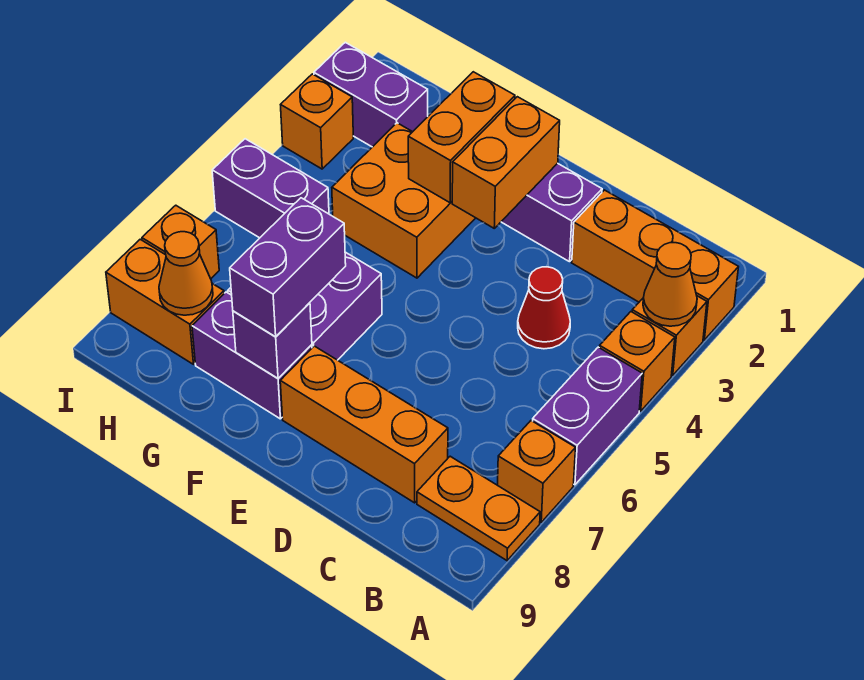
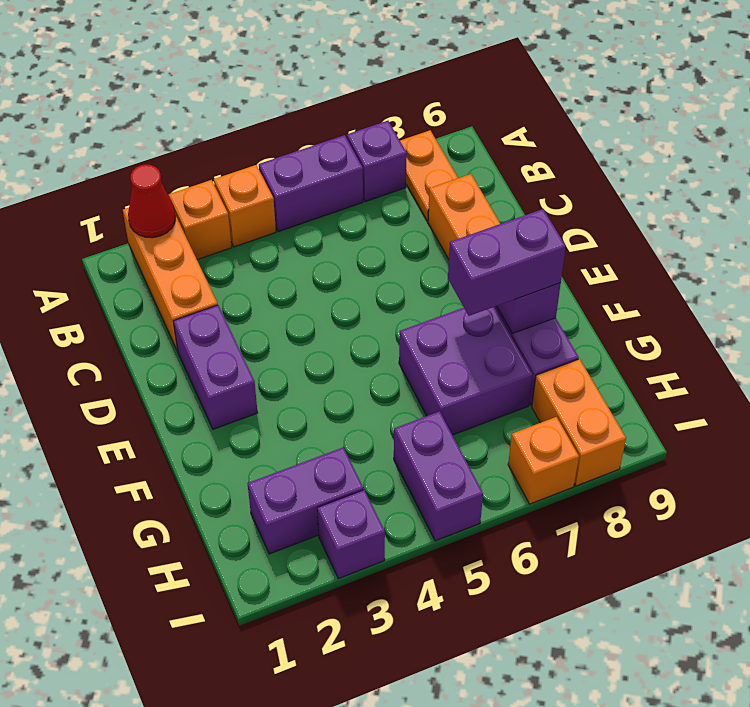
orange 1x1 cone [643,243,697,326] -> none
orange 1x1 brick [498,421,576,522] -> purple 1x1 brick [347,121,407,202]
red 1x1 cone [518,267,570,349] -> red 1x1 cone moved to [128,164,176,238]
orange 1x2 brick [452,97,560,228] -> none
orange 1x2 brick [408,72,515,203] -> none
orange 2x2 brick [332,123,475,278] -> none
purple 1x2 brick [314,42,428,147] -> purple 1x2 brick turned to [247,447,363,554]
orange 1x1 cone [159,232,213,315] -> none
orange 1x1 brick [281,74,353,169] -> purple 1x1 brick [317,490,385,579]

